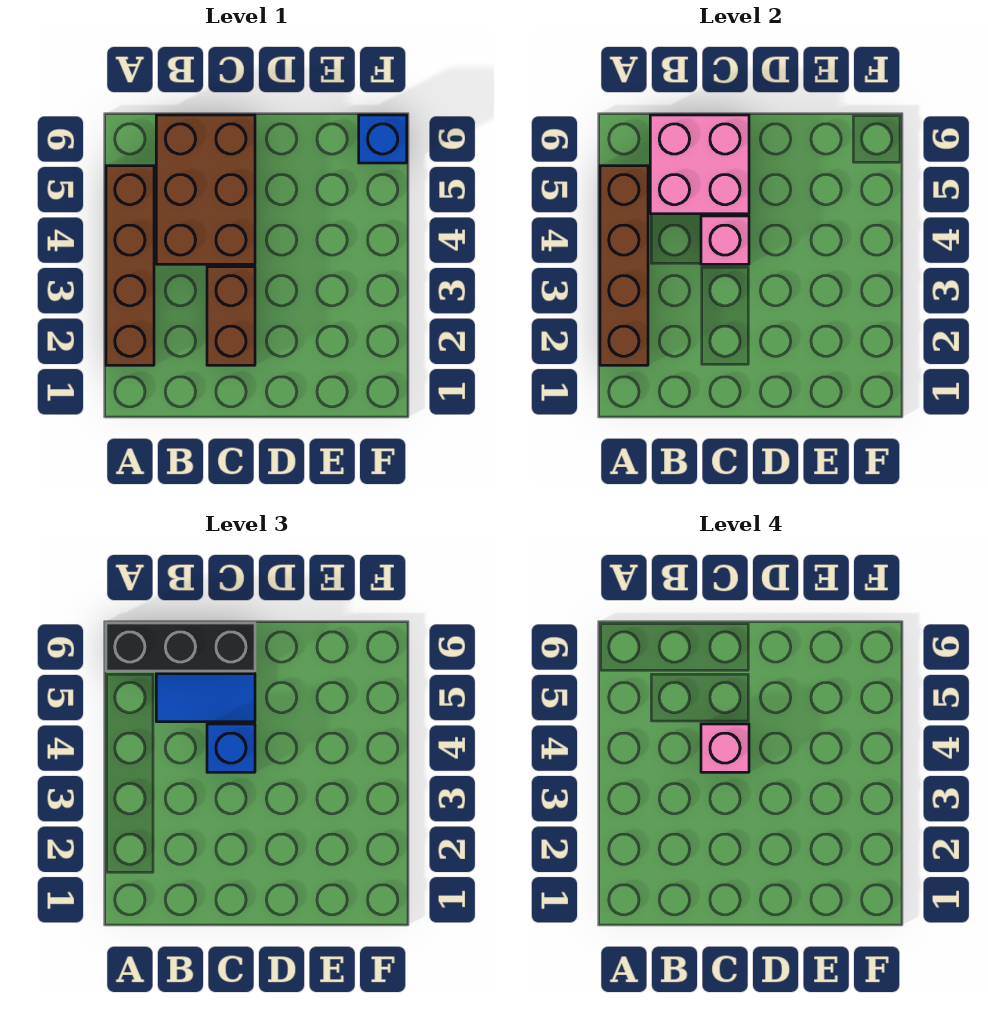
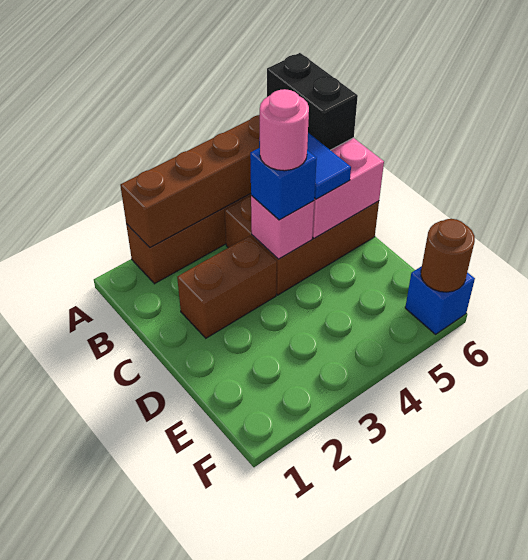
black 1x3 brick [106,623,255,671] -> black 1x2 brick [267,53,358,150]
pink 1x1 brick [701,724,749,772] -> pink 1x1 round brick [260,89,309,171]
none -> brown 1x1 round brick [421,219,475,292]

